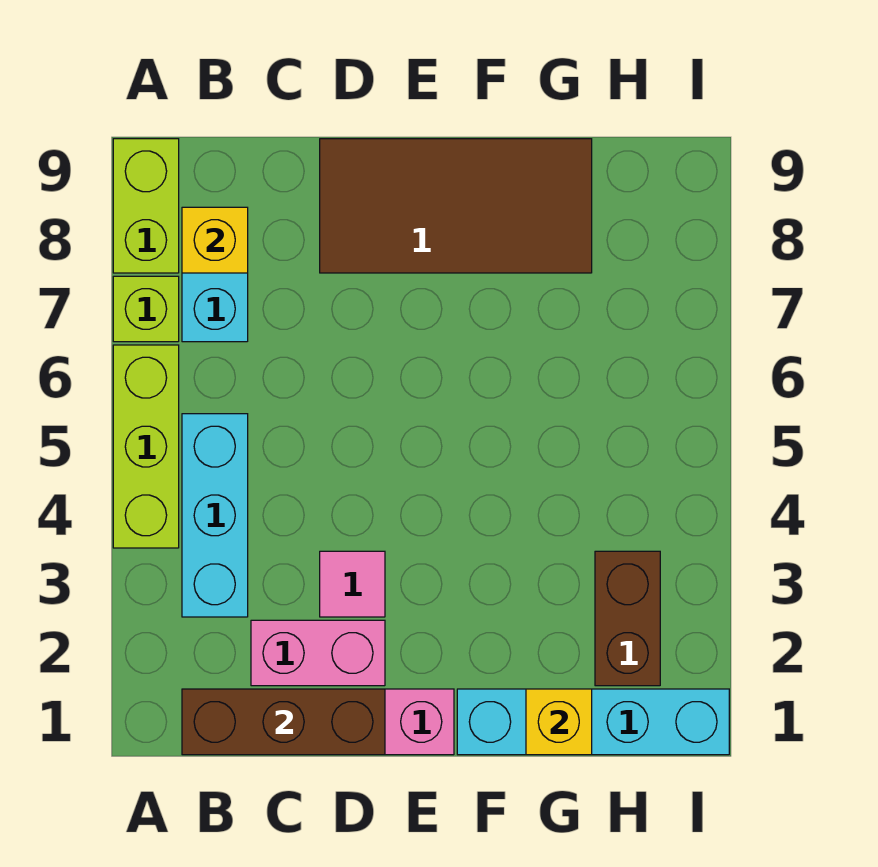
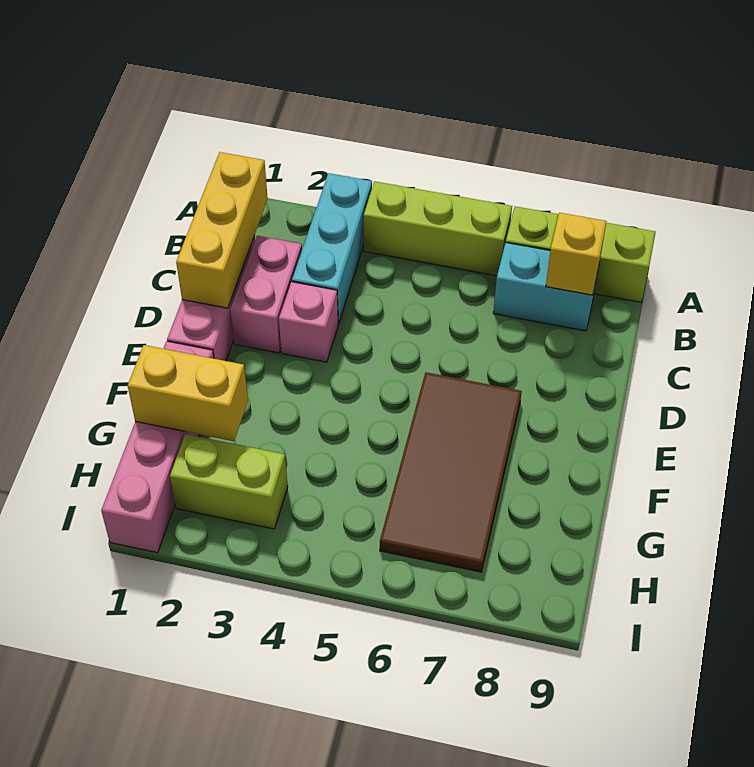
brown 1x3 brick [182,689,385,755] -> yellow 1x3 brick [176,152,268,308]
cyan 1x3 brick [182,414,248,617] -> cyan 1x3 brick turned to [292,173,372,324]
pink 1x1 tile [320,551,385,617] -> pink 1x1 brick [279,282,338,362]
brown 2x4 tile [320,139,592,273] -> brown 2x4 tile moved to [380,372,522,572]
cyan 1x4 brick [457,689,729,755] -> pink 1x4 brick [101,341,214,553]
yellow 1x1 brick [526,689,592,755] -> yellow 1x2 brick [128,345,248,441]
brown 1x2 brick [595,551,660,686] -> lime 1x2 brick [170,434,288,529]

